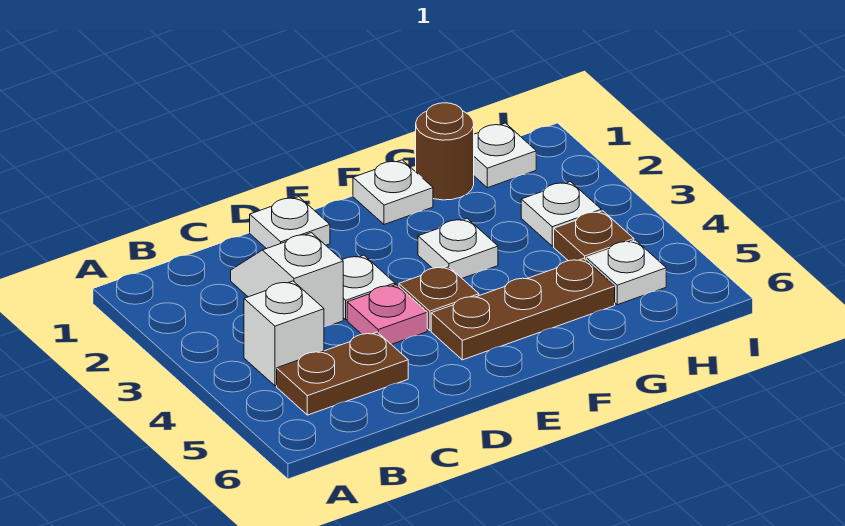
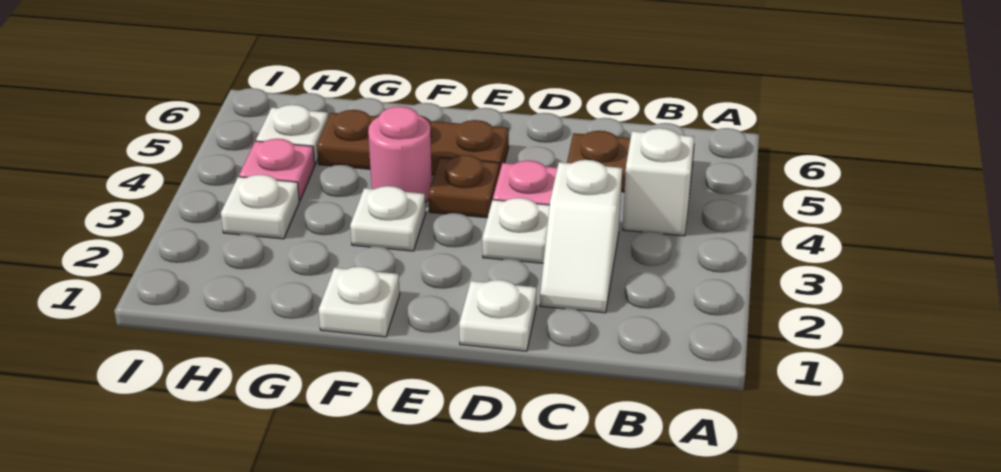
none -> pink 1x1 round brick [368,106,432,202]
brown 1x1 round brick [416,103,474,200] -> none
white 1x1 plate [474,123,536,188] -> none
brown 1x1 plate [554,211,634,261] -> pink 1x1 plate [239,139,315,201]

